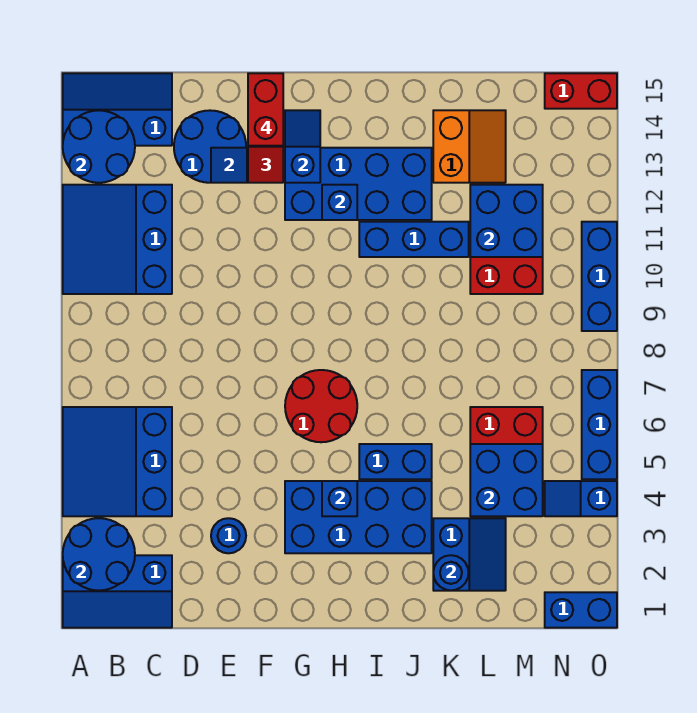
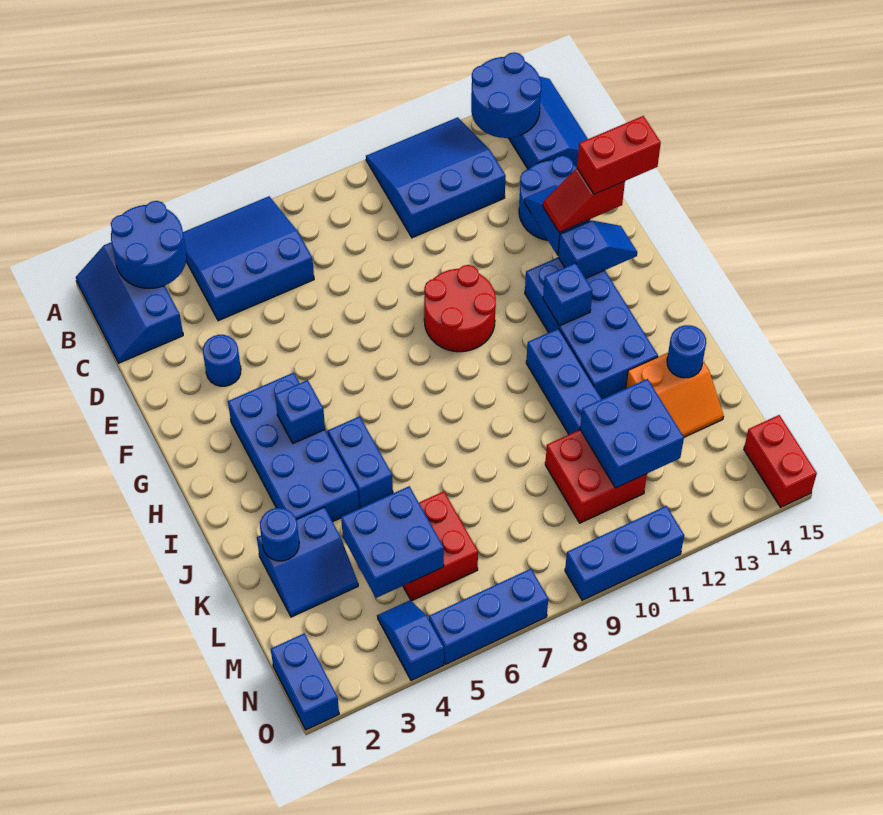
red 2x2 round brick [285,370,357,442] -> red 2x2 round brick moved to [424,265,496,352]
none -> blue 1x1 round brick [667,325,706,378]

